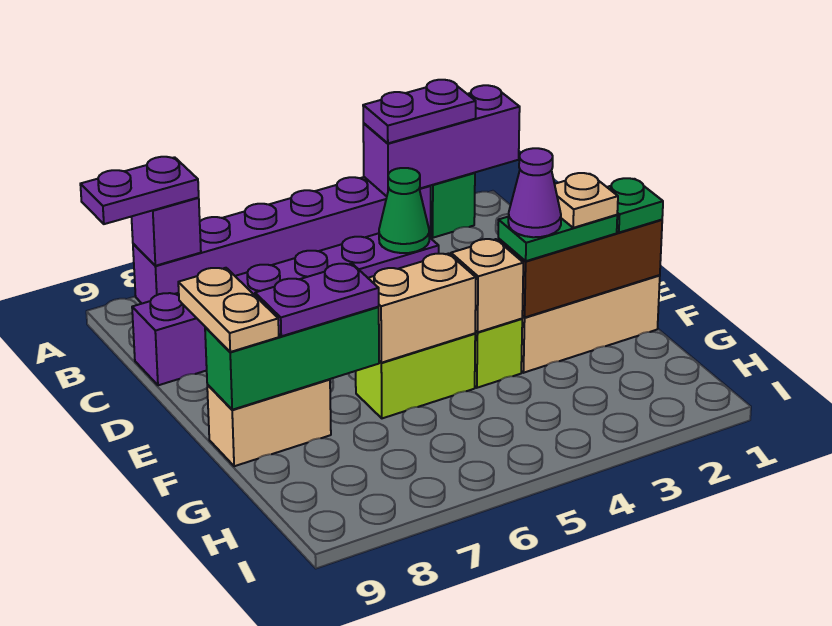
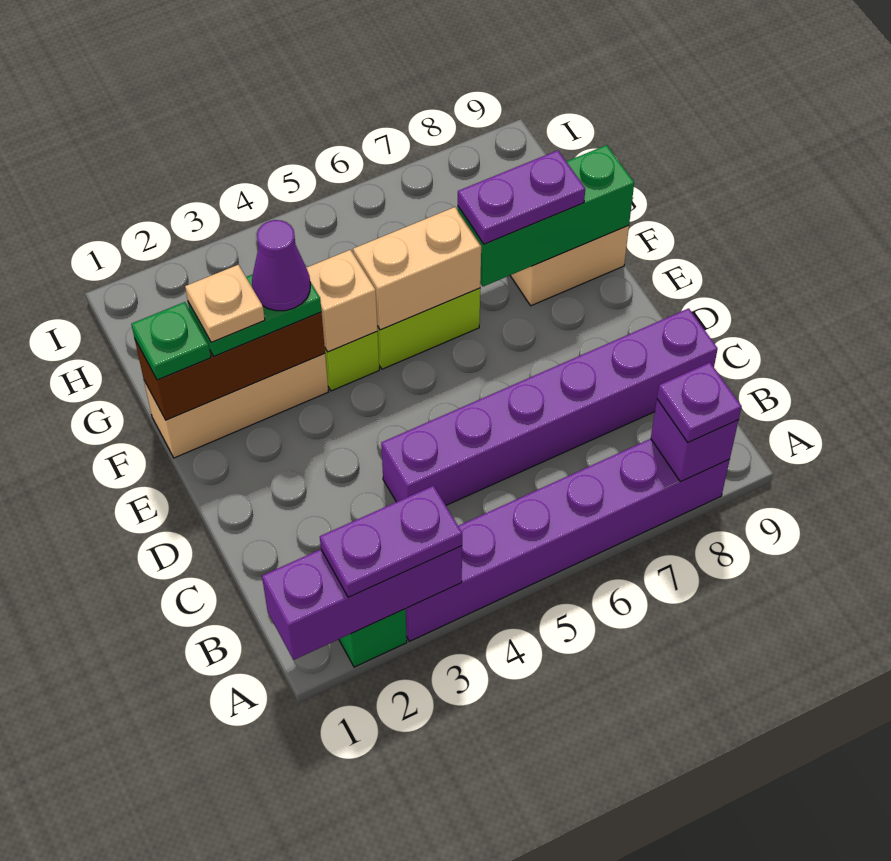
purple 1x2 plate [80,157,199,224] -> purple 1x1 plate [657,363,742,443]
green 1x1 cone [379,168,429,253] -> none
tan 1x2 plate [178,268,279,352] -> none

